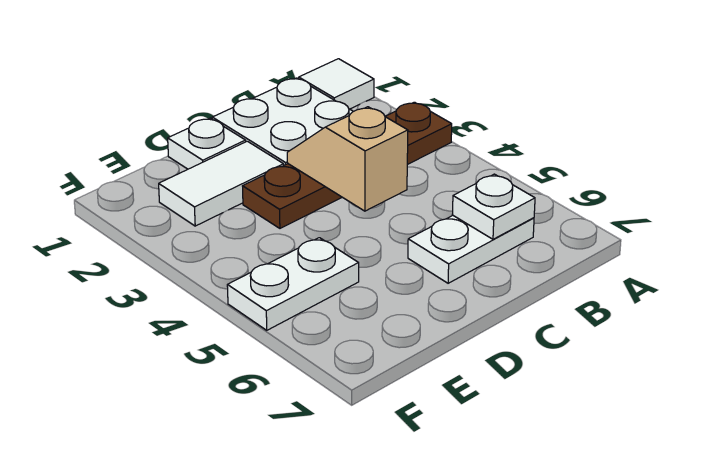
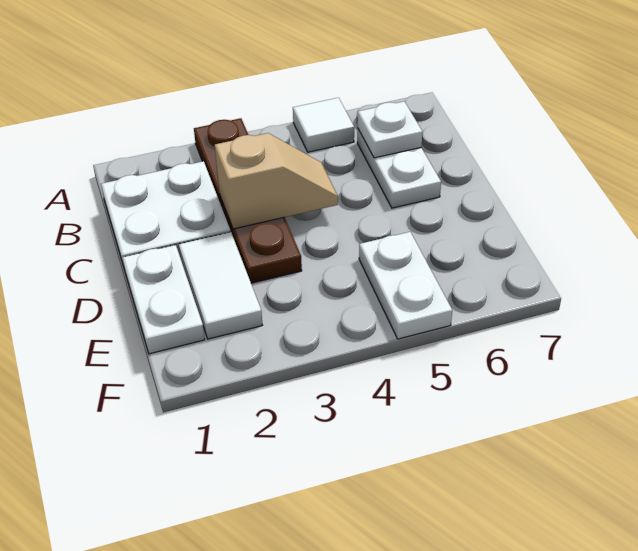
white 1x1 tile [299,59,374,109] -> white 1x1 tile moved to [293,98,354,152]
tan 1x2 slope [287,107,408,211] -> tan 1x2 slope turned to [215,133,338,229]
white 1x1 plate [168,118,246,169] -> white 1x2 plate [122,245,205,354]

